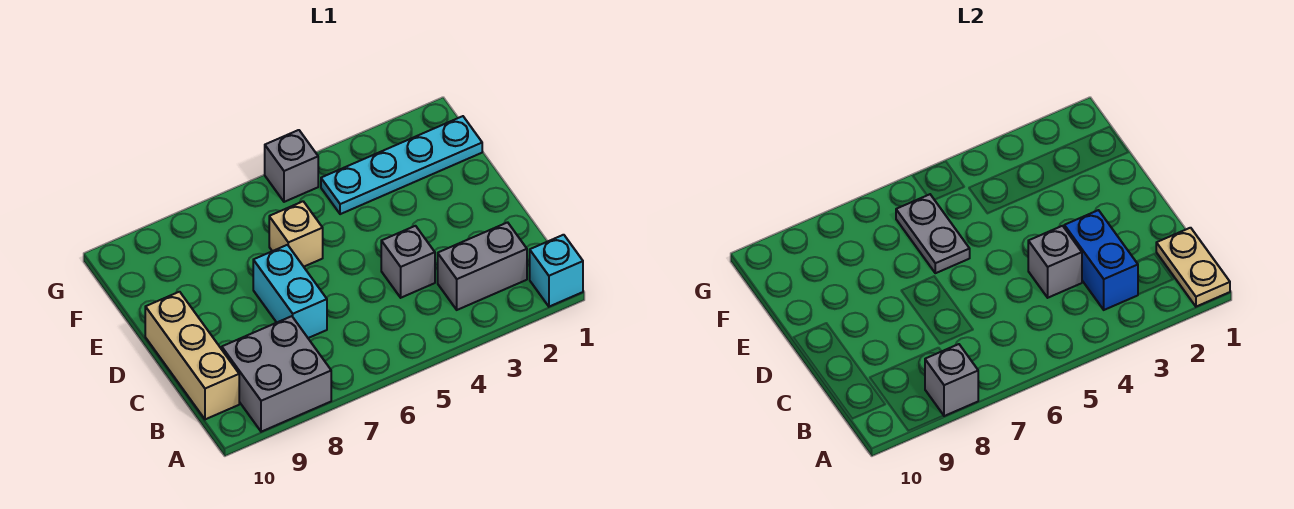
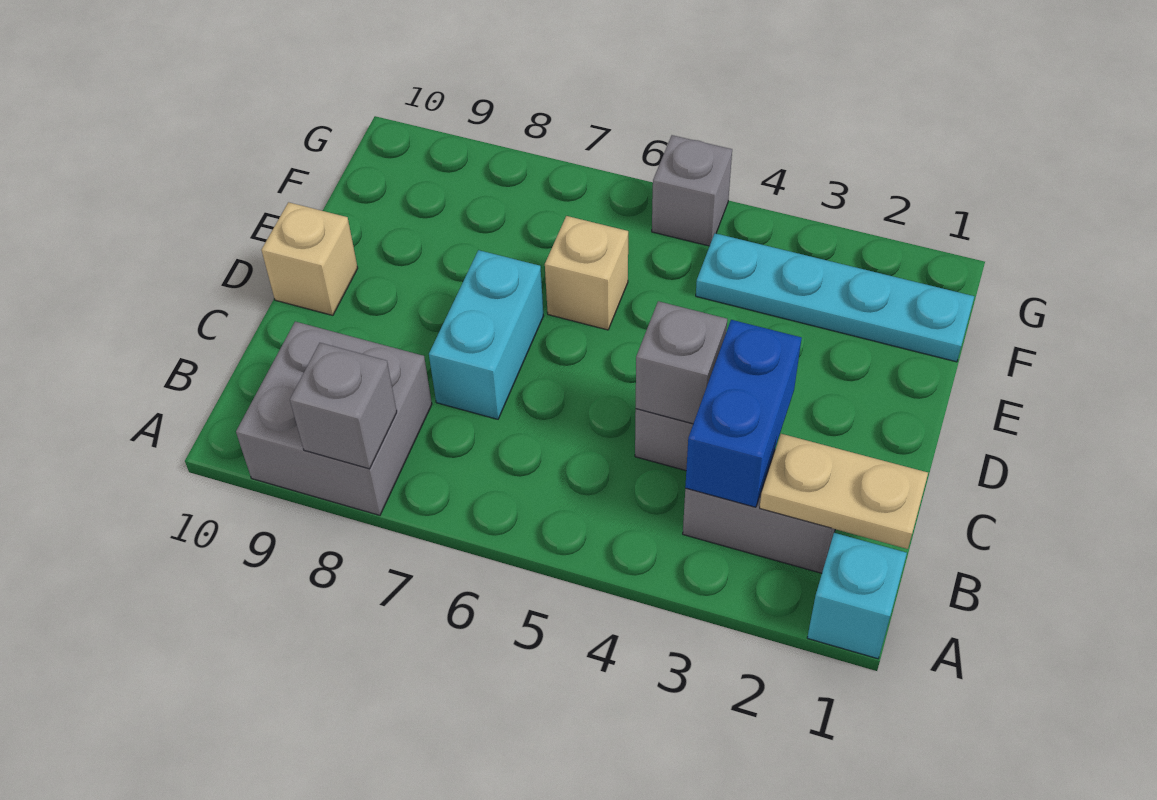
tan 1x2 plate [1156,228,1230,307] -> tan 1x2 plate turned to [760,434,928,549]
tan 1x3 brick [145,292,239,419] -> tan 1x1 brick [262,202,358,315]
grey 1x2 plate [896,194,970,273] -> none

